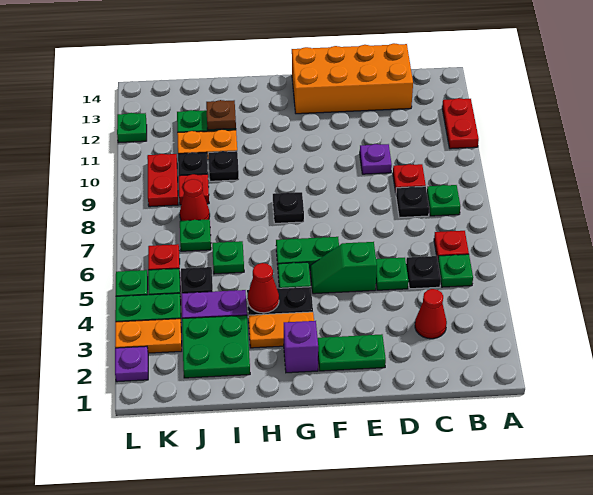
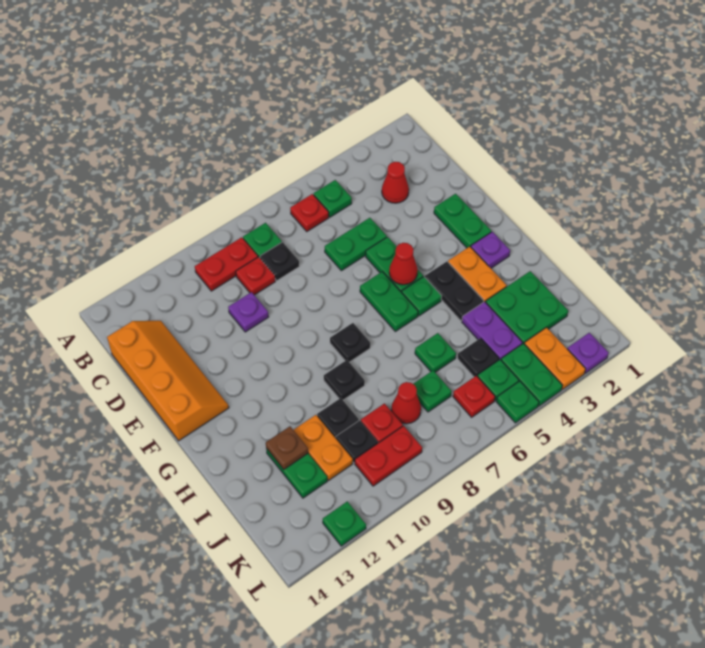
red 1x2 plate [442,98,479,149] -> red 1x2 plate moved to [195,237,258,291]
black 1x1 plate [406,256,441,289] -> black 1x1 plate moved to [324,360,365,400]
orange 2x4 brick [292,43,413,114] -> orange 2x4 slope [107,321,229,441]
green 1x1 plate [376,258,408,290] -> green 1x2 plate [325,218,387,271]
green 1x2 slope [310,242,377,294] -> green 1x2 plate [366,237,423,292]
purple 1x1 brick [284,321,318,373] -> purple 1x1 plate [471,232,510,268]
red 1x1 cone [248,263,279,313] -> red 1x1 cone moved to [389,243,418,285]

